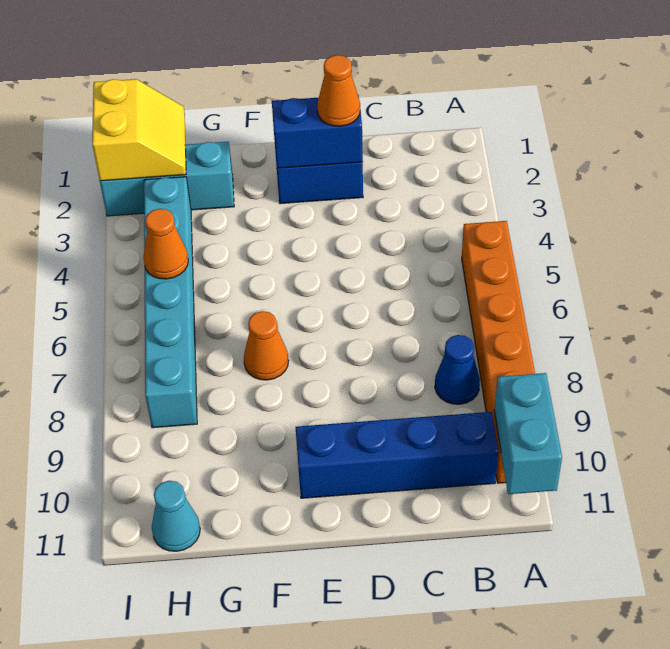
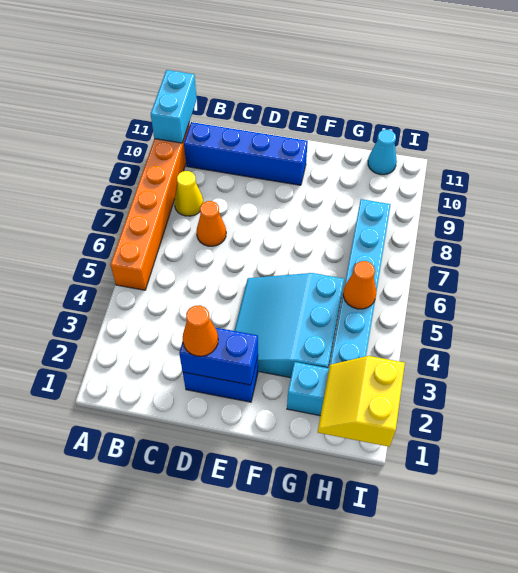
blue 1x1 cone [435,335,480,404] -> yellow 1x1 cone [174,171,203,216]
none -> cyan 3x3 slope [235,273,344,378]
orange 1x1 cone [244,311,289,380] -> orange 1x1 cone moved to [197,201,226,246]

